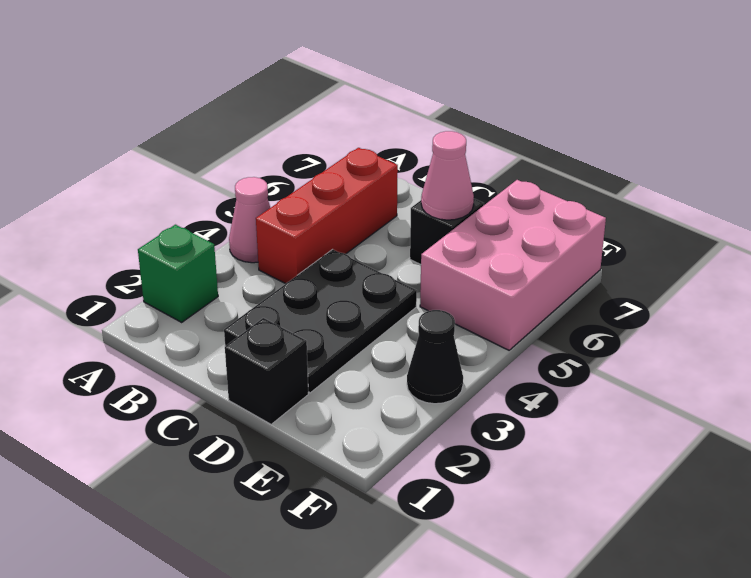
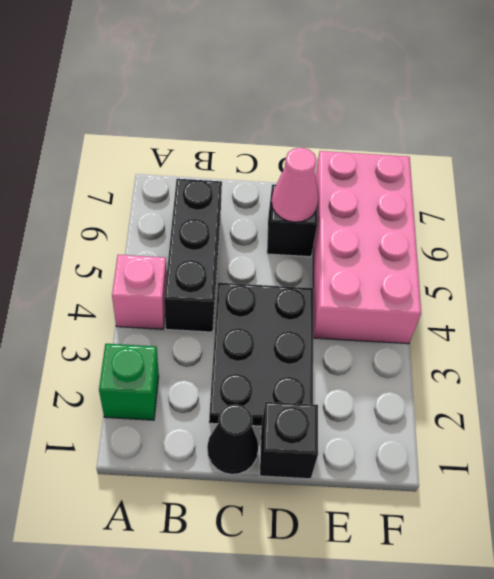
pink 1x1 cone [229,177,270,263] -> pink 1x1 brick [112,255,167,329]
red 1x3 brick [256,148,398,284] -> black 1x3 brick [164,179,222,332]
pink 2x3 brick [420,180,606,350] -> pink 2x4 brick [313,151,421,344]
black 1x1 cone [407,310,463,404] -> black 1x1 cone moved to [207,404,259,474]

